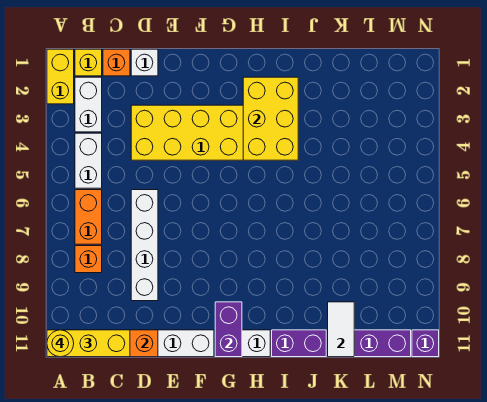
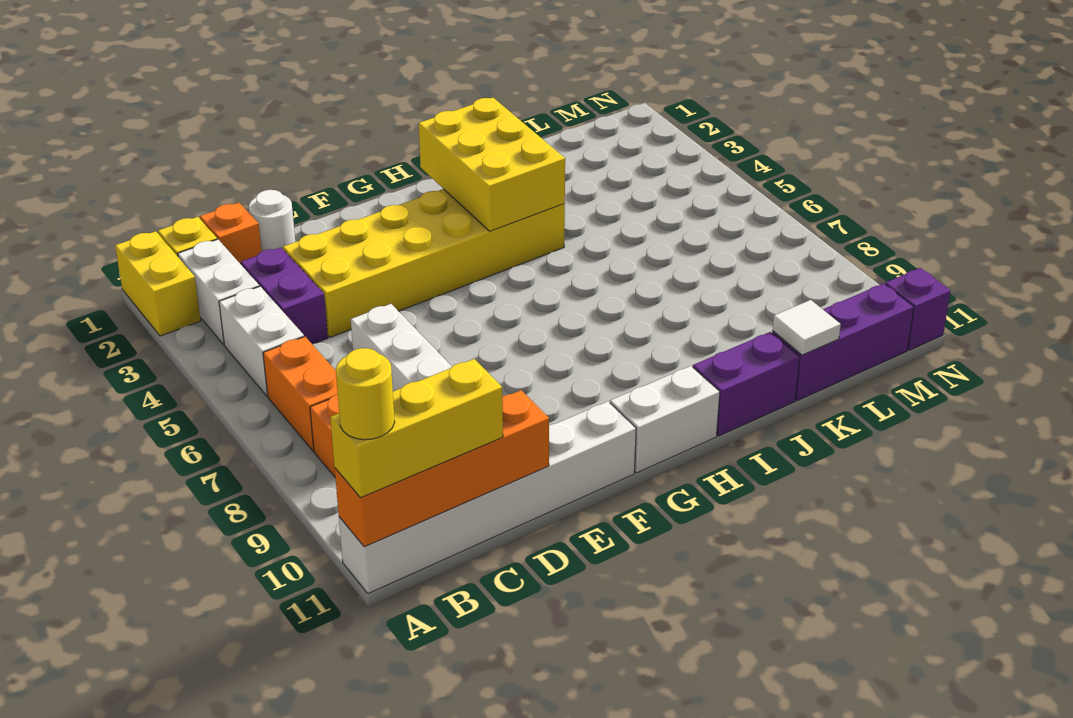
white 1x1 brick [131,49,158,76] -> white 1x1 round brick [249,190,295,251]
purple 1x2 brick [215,302,242,357] -> purple 1x2 brick moved to [241,247,328,344]
white 1x2 tile [328,302,354,357] -> white 1x1 tile [772,300,841,355]

